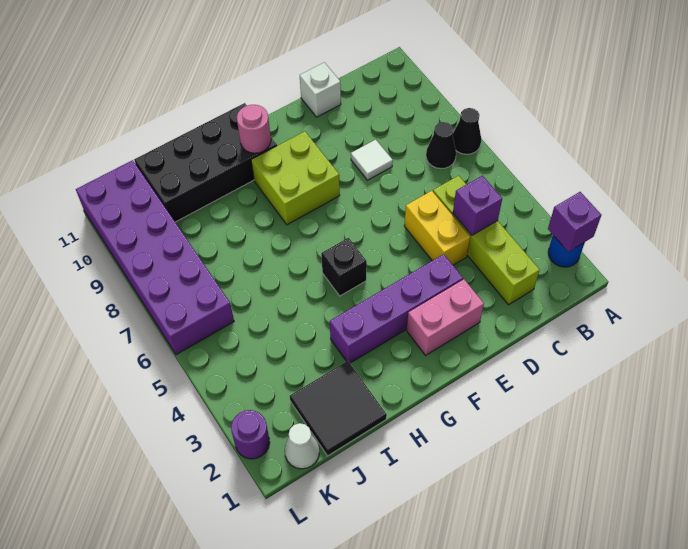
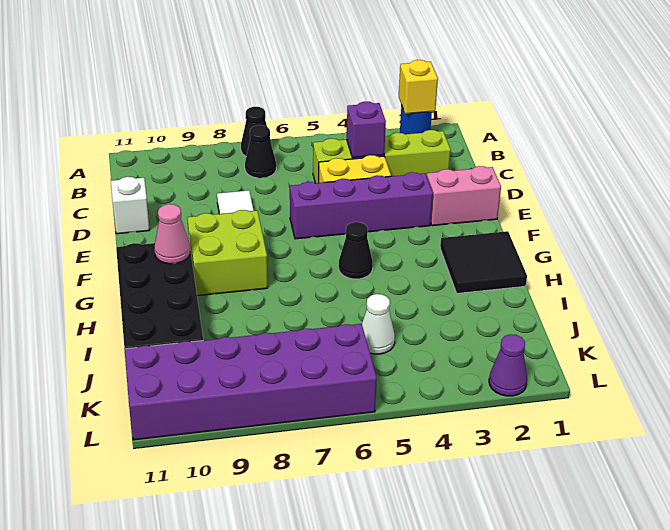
purple 1x1 brick [548,192,601,252] -> yellow 1x1 brick [399,60,438,114]
pink 1x2 brick [407,279,484,355] -> pink 1x2 brick turned to [427,166,501,226]
purple 1x4 brick [330,254,463,363] -> purple 1x4 brick turned to [290,172,433,239]
black 1x1 brick [321,238,367,296] -> black 1x1 cone [339,222,373,279]
pink 1x1 round brick [237,105,271,153] -> pink 1x1 cone [154,204,190,264]
black 2x2 tile [290,361,387,456] -> black 2x2 tile moved to [440,231,527,294]
white 1x1 cone [285,423,319,469] -> white 1x1 cone moved to [362,294,395,354]
purple 1x1 round brick [231,410,270,459] -> purple 1x1 cone [489,334,527,396]

